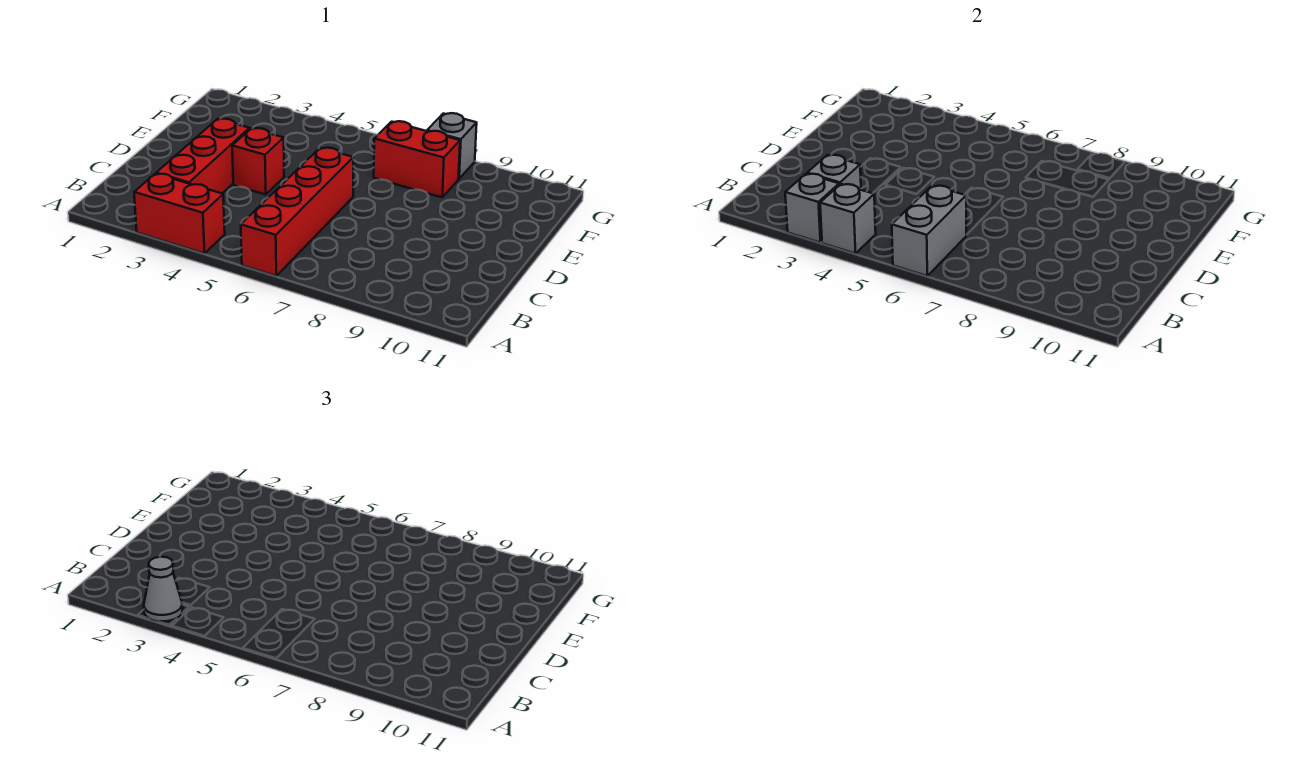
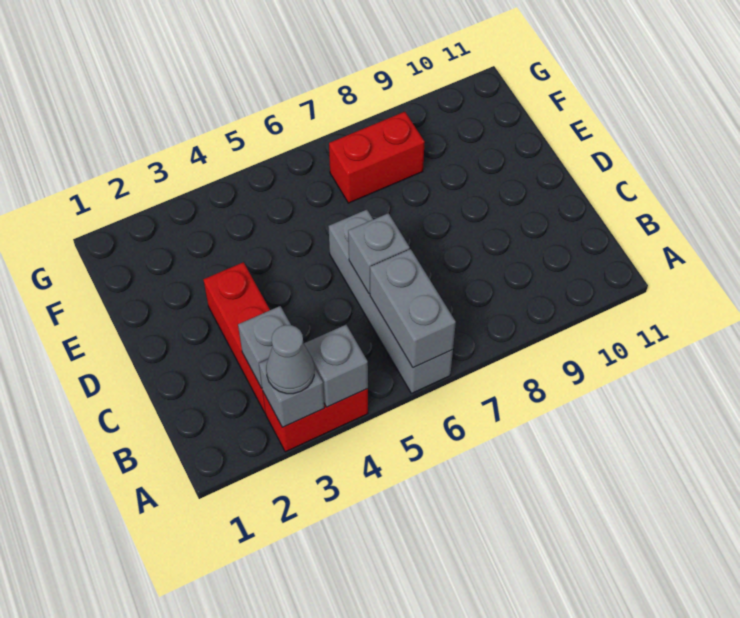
red 1x4 brick [241,148,354,276] -> grey 1x4 brick [329,210,453,393]
red 1x1 brick [232,128,284,195] -> none
grey 1x1 brick [427,113,477,179] -> grey 1x1 brick moved to [348,213,410,294]

